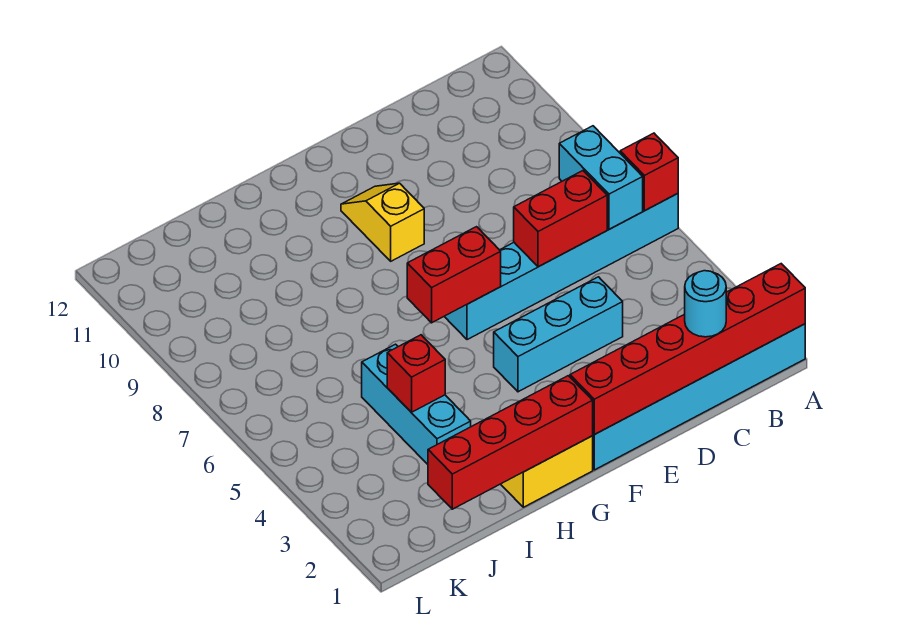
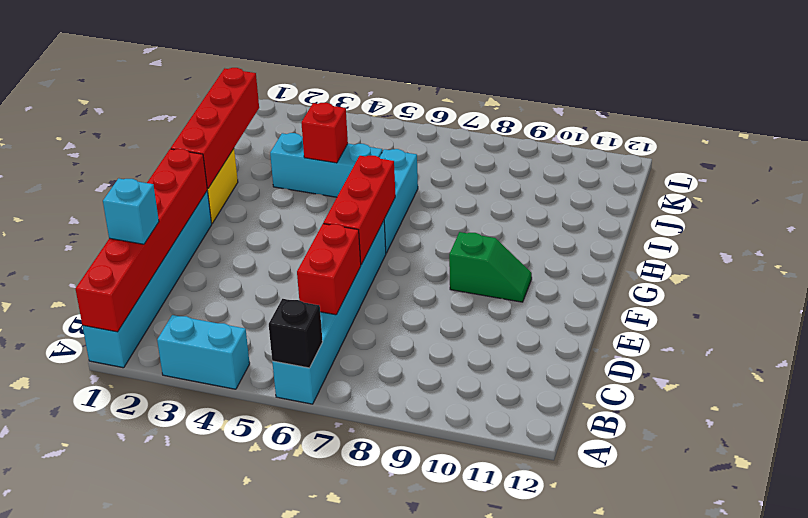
red 1x1 brick [620,133,678,211] -> black 1x1 brick [269,299,323,368]
cyan 1x2 brick [559,126,643,229] -> cyan 1x2 brick moved to [157,315,250,389]
cyan 1x1 round brick [685,271,726,337] -> cyan 1x1 brick [103,178,159,244]
cyan 1x3 brick [494,277,623,392] -> cyan 1x3 brick moved to [380,149,418,253]
red 1x2 brick [407,227,501,323] -> red 1x3 brick [323,156,395,265]
yellow 1x2 slope [341,183,424,261] -> green 1x2 slope [449,232,532,302]

